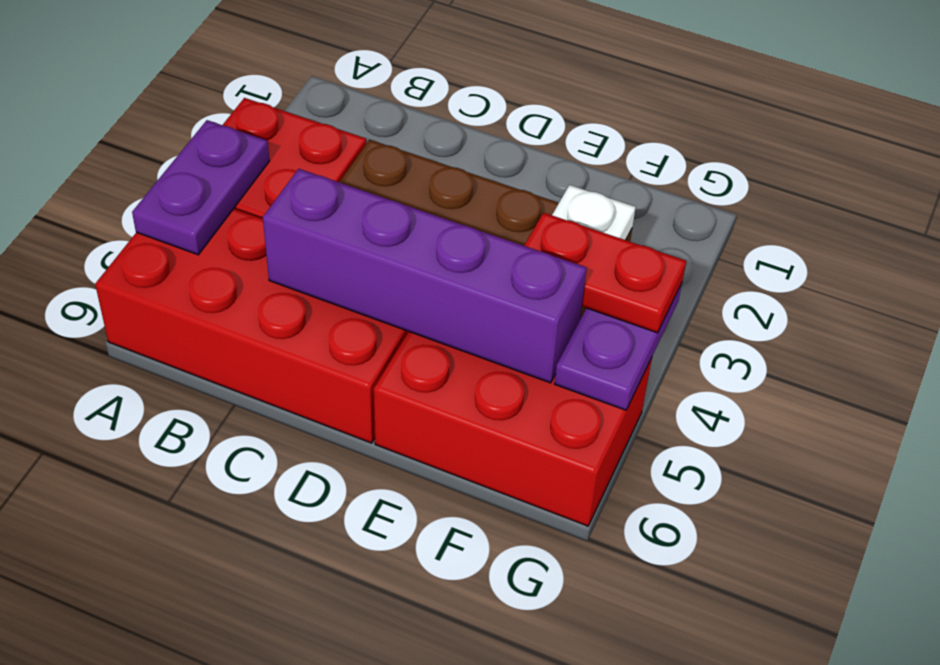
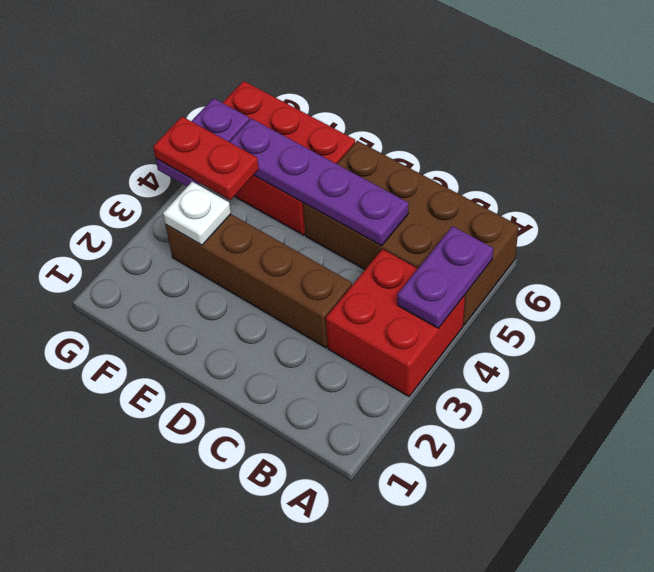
red 2x4 brick [95,209,409,443] -> brown 2x4 brick [303,141,519,325]
purple 1x4 brick [263,169,587,383] -> purple 1x4 plate [229,118,408,246]

